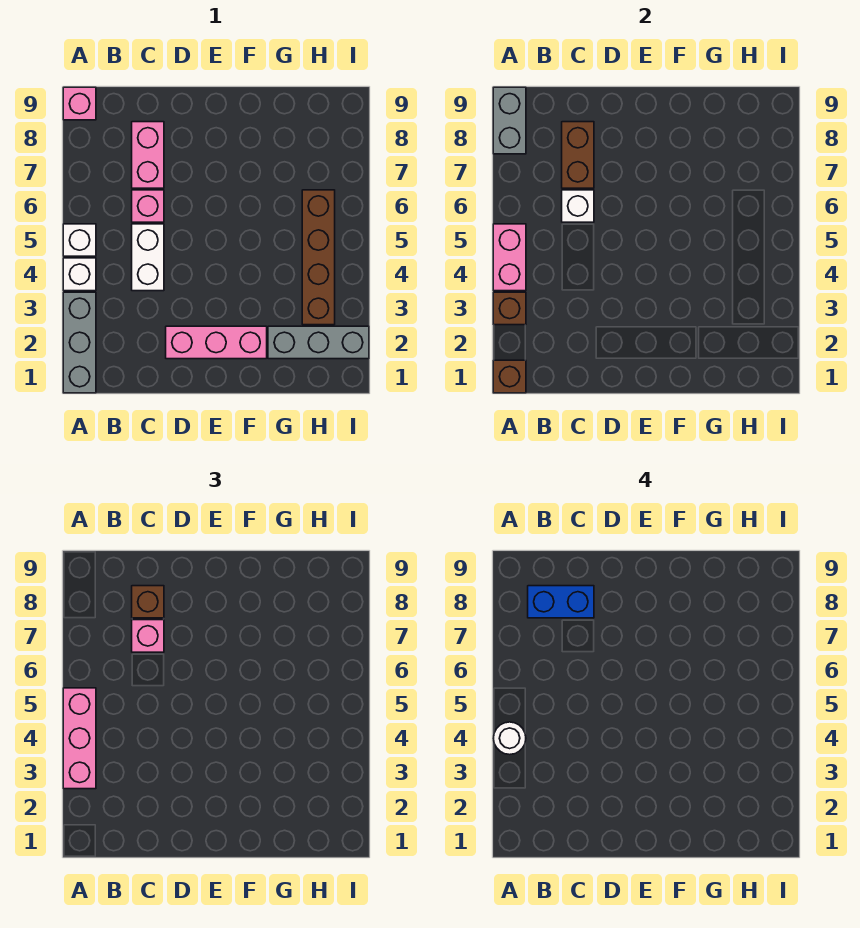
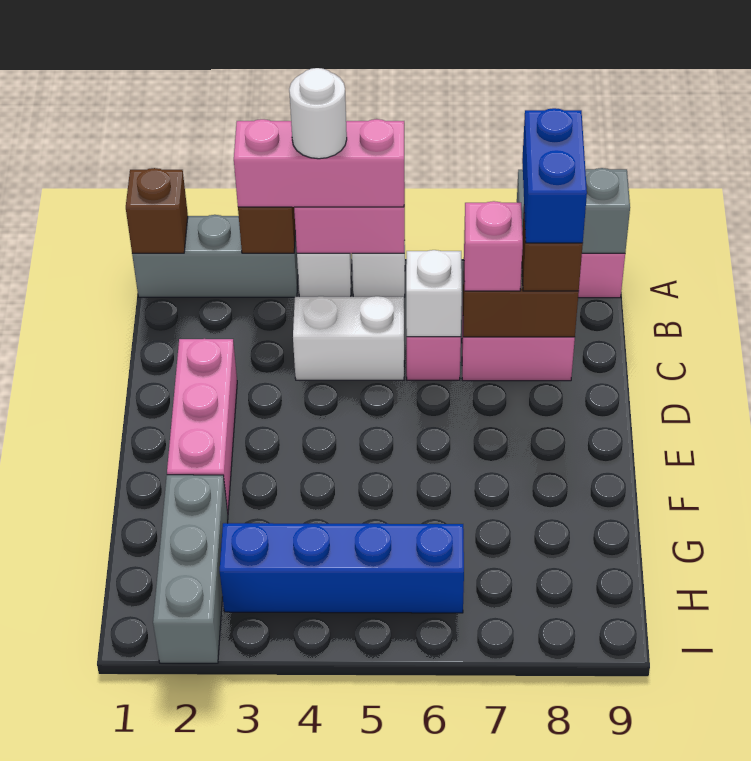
brown 1x4 brick [302,190,335,325] -> blue 1x4 brick [220,523,464,613]

